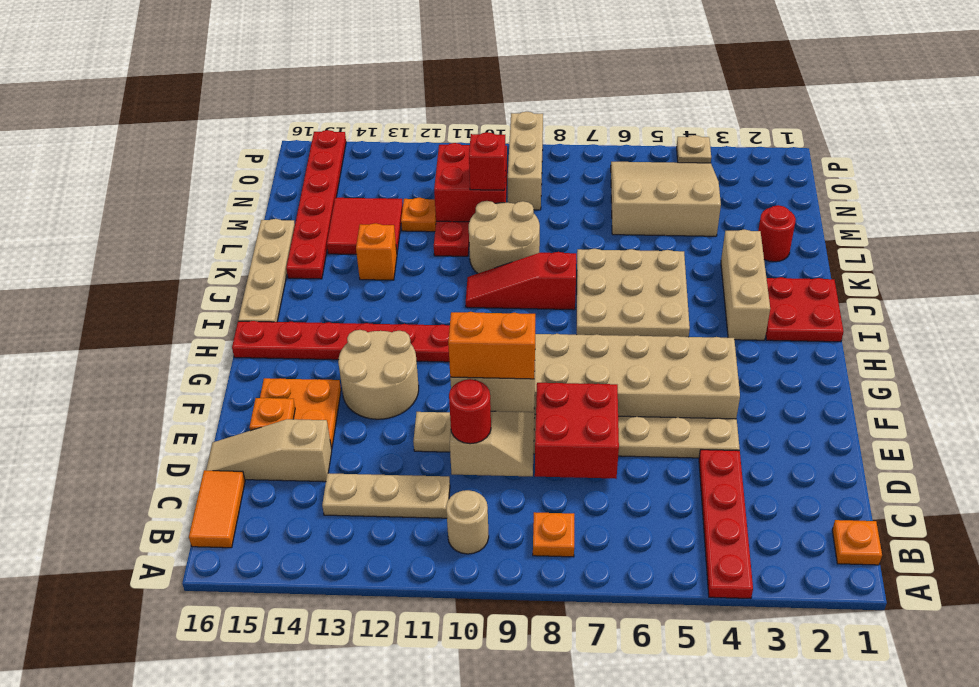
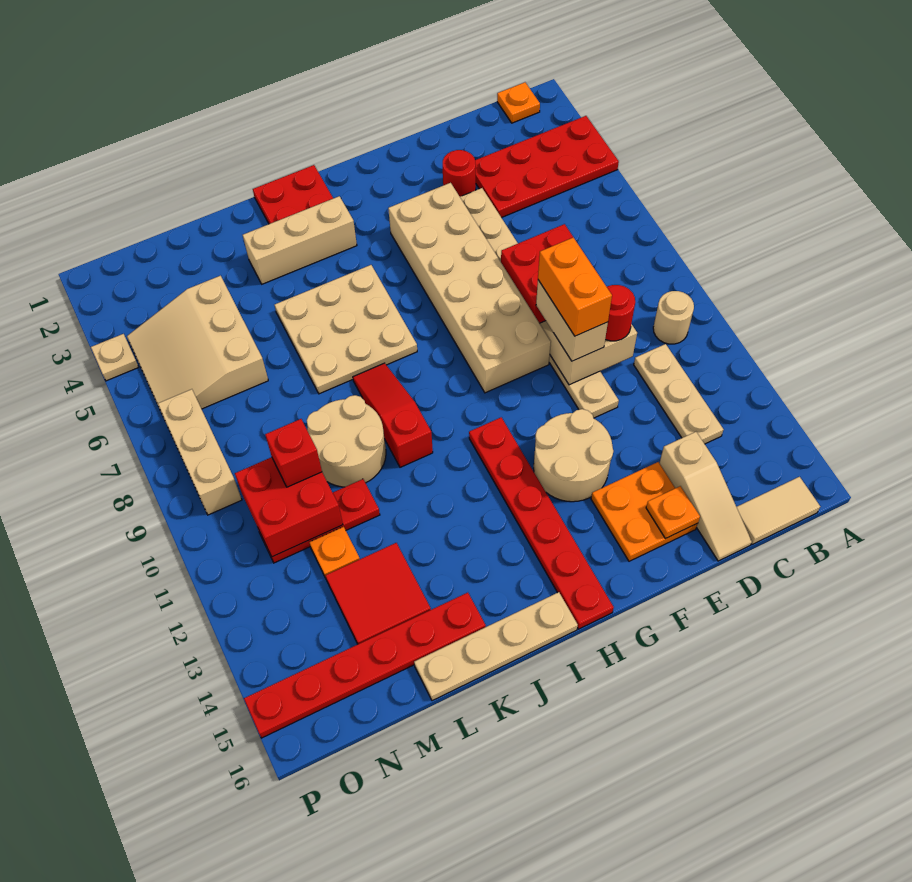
red 1x4 plate [699,450,753,599] -> red 2x4 plate [475,116,619,218]
orange 1x1 plate [533,512,574,557] -> none
orange 1x2 tile [189,470,245,548] -> tan 1x2 tile [737,477,820,544]
red 1x3 slope [466,252,576,310] -> red 1x3 slope turned to [353,363,433,467]
orange 1x1 brick [356,223,397,280] -> none
red 1x1 round brick [758,205,796,262] -> red 1x1 round brick moved to [443,150,476,197]
tan 1x3 brick [508,112,543,210] -> tan 1x3 brick turned to [158,389,242,515]

